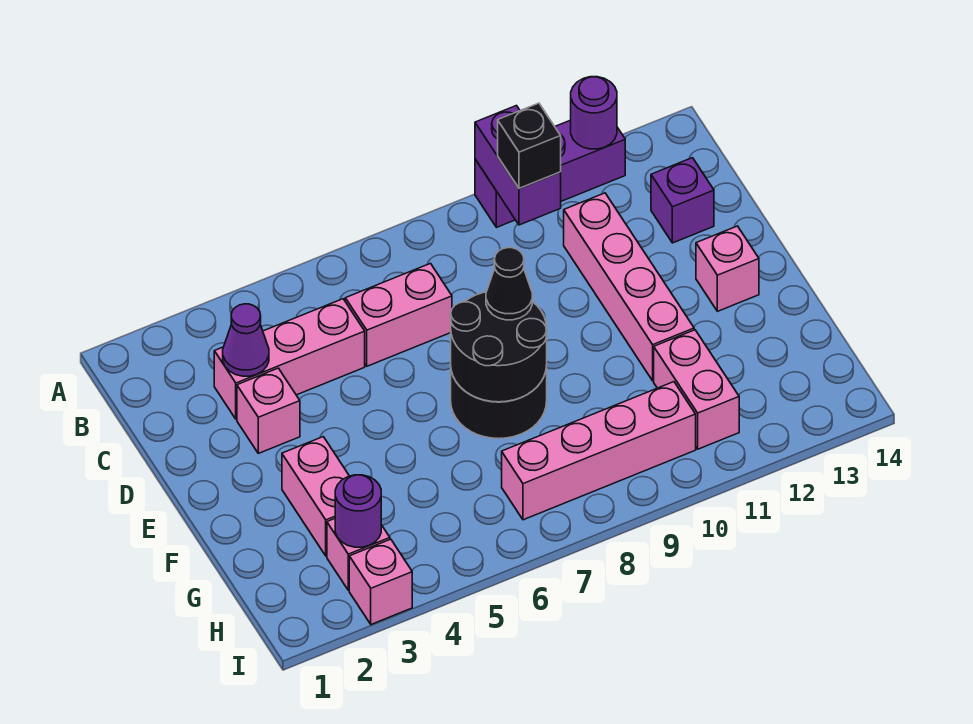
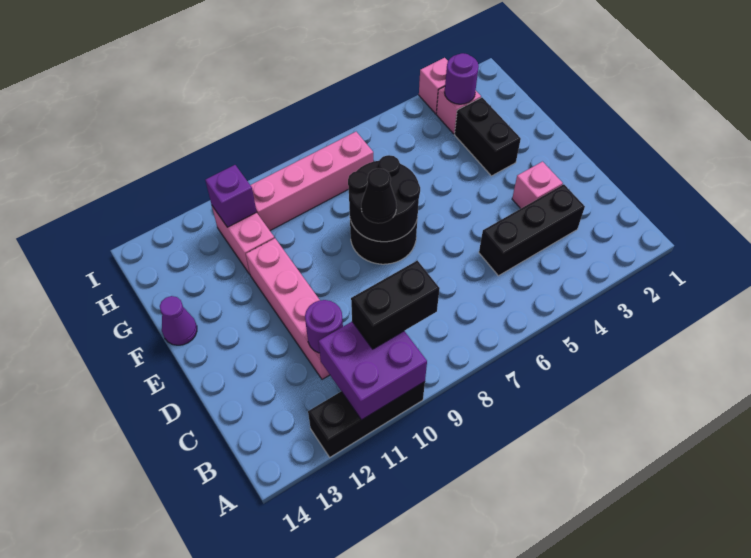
purple 1x3 brick [475,120,625,227] -> black 1x3 brick [308,382,425,457]
purple 1x2 brick [475,106,561,225] -> purple 2x2 brick [319,322,427,420]
purple 1x1 round brick [571,77,617,149] -> purple 1x1 round brick moved to [305,300,343,353]
black 1x1 brick [498,103,561,189] -> black 1x2 brick [351,260,440,349]
pink 1x3 brick [214,299,365,419] -> black 1x3 brick [479,184,585,276]
purple 1x1 cone [223,304,269,376] -> purple 1x1 cone moved to [160,296,197,345]
pink 1x2 brick [345,264,452,366] -> none
purple 1x1 brick [651,158,714,243] -> purple 1x1 brick moved to [205,165,257,227]
pink 1x1 brick [696,226,759,311] -> none
pink 1x2 brick [282,437,349,556] -> black 1x2 brick [455,98,521,176]

